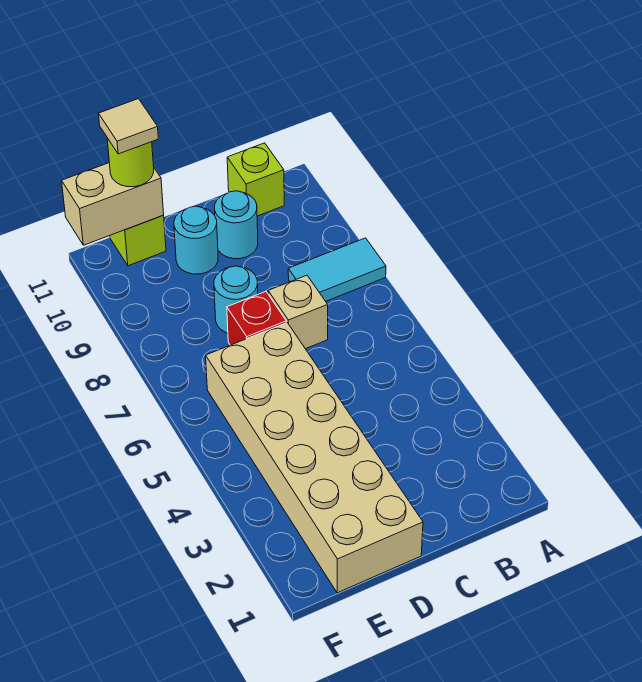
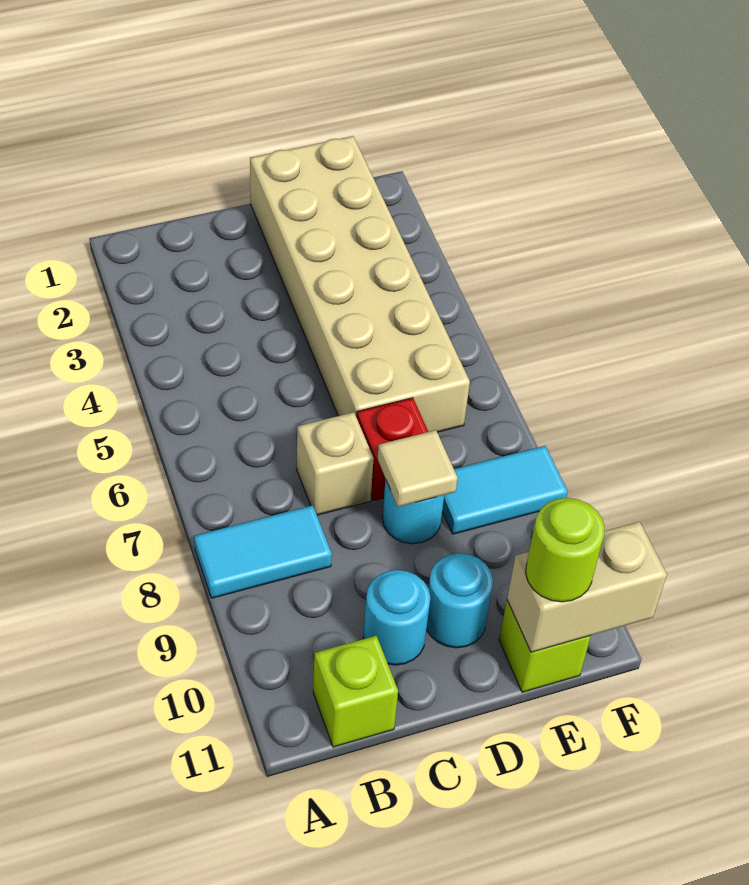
none -> cyan 1x2 tile [442,446,568,534]
tan 1x1 tile [98,99,158,154] -> tan 1x1 tile moved to [378,430,458,507]

